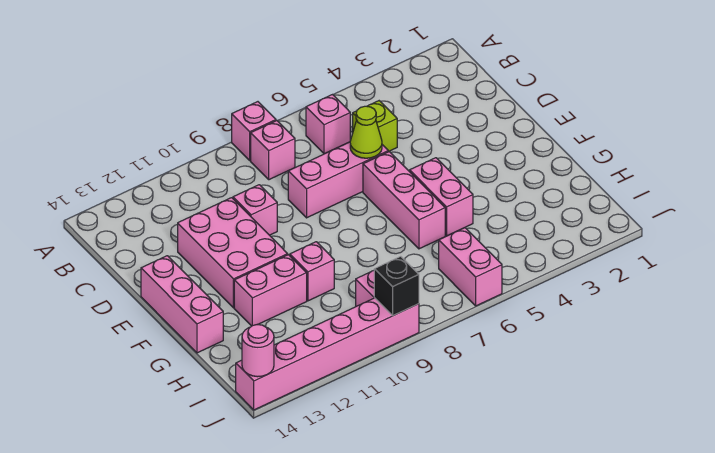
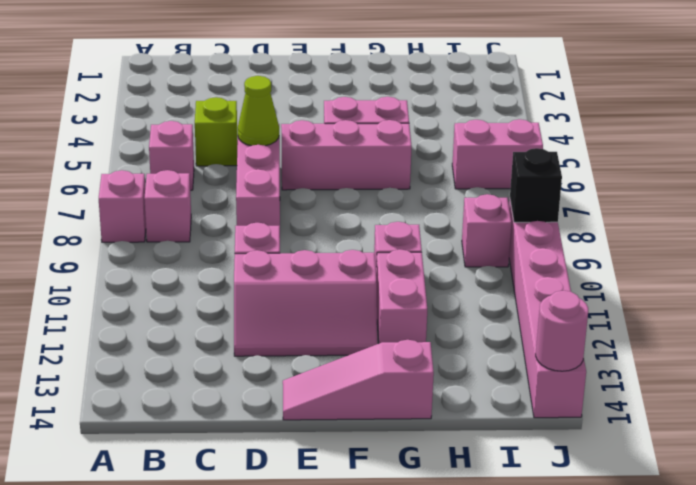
pink 2x3 brick [178,198,288,308] -> pink 2x3 slope [234,250,377,356]
pink 1x3 brick [141,256,223,353] -> pink 1x3 slope [283,340,434,420]

